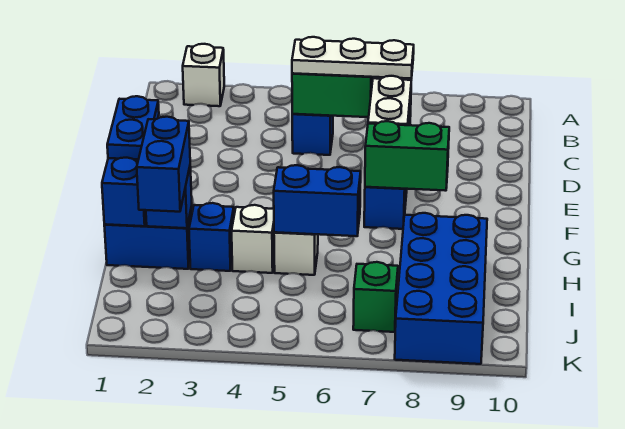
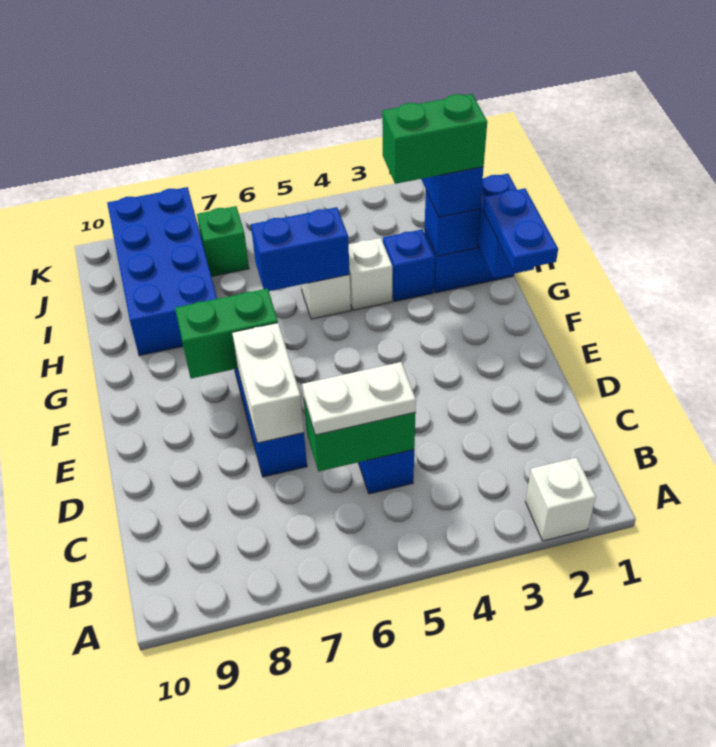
white 1x3 plate [292,37,414,78] -> white 1x2 plate [302,362,416,435]
none -> green 1x2 brick [382,94,487,184]

